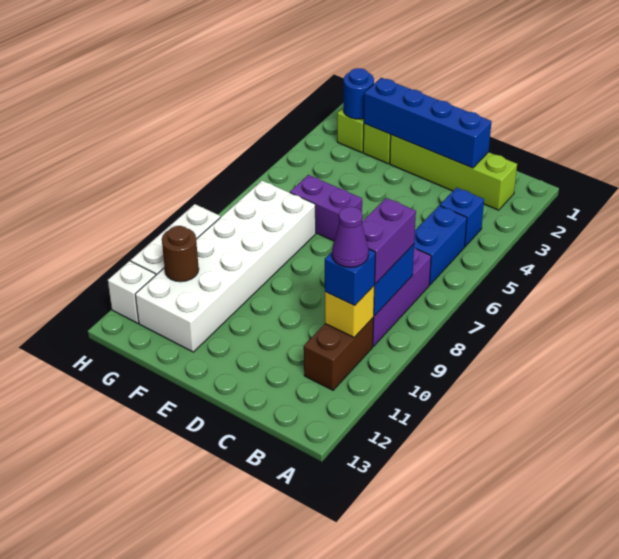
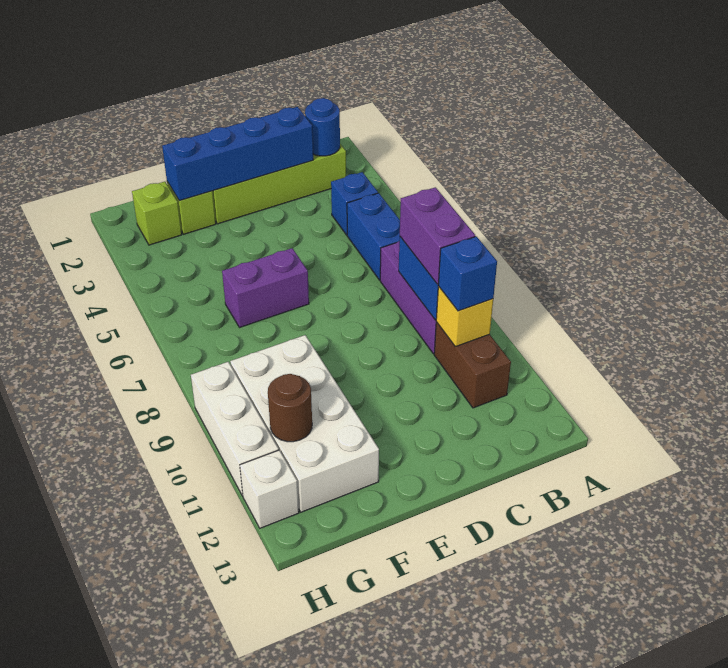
purple 1x1 cone [332,207,369,267] -> none
white 2x6 brick [135,181,316,352] -> white 2x4 brick [230,335,379,512]
blue 1x1 round brick [343,68,374,119] -> blue 1x1 round brick moved to [305,98,340,156]

